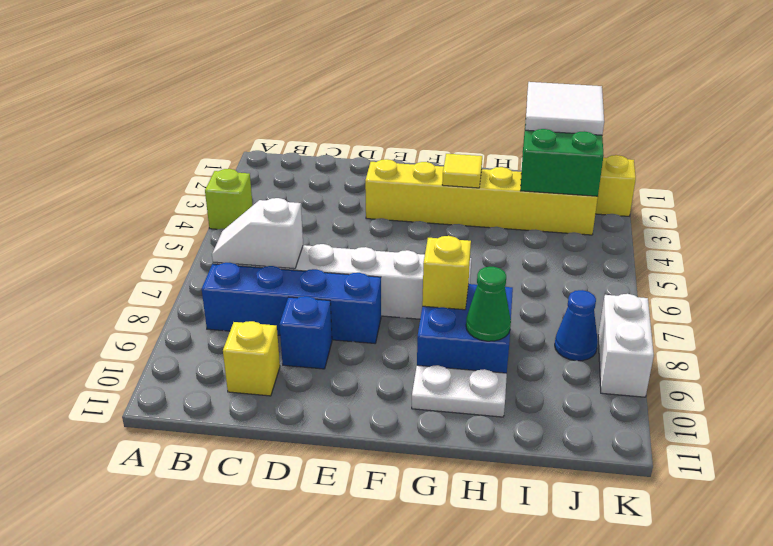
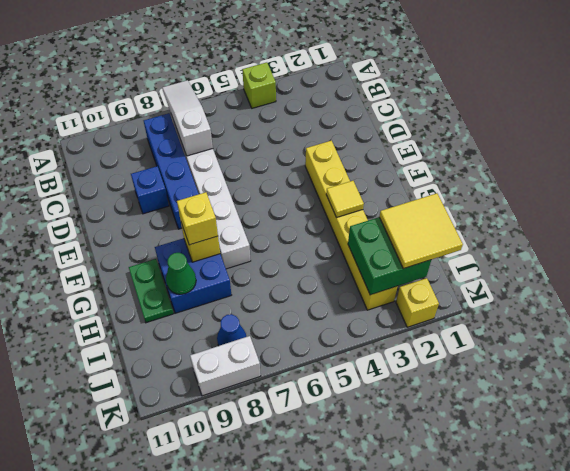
white 1x2 slope [212,198,303,269] -> white 1x3 slope [162,80,213,156]
yellow 1x1 brick [223,321,280,396] -> yellow 1x1 brick moved to [177,192,218,245]
white 1x2 plate [412,365,507,417] -> green 1x2 plate [129,259,174,323]
white 2x2 tile [525,82,604,135] -> yellow 2x2 tile [379,193,463,269]

